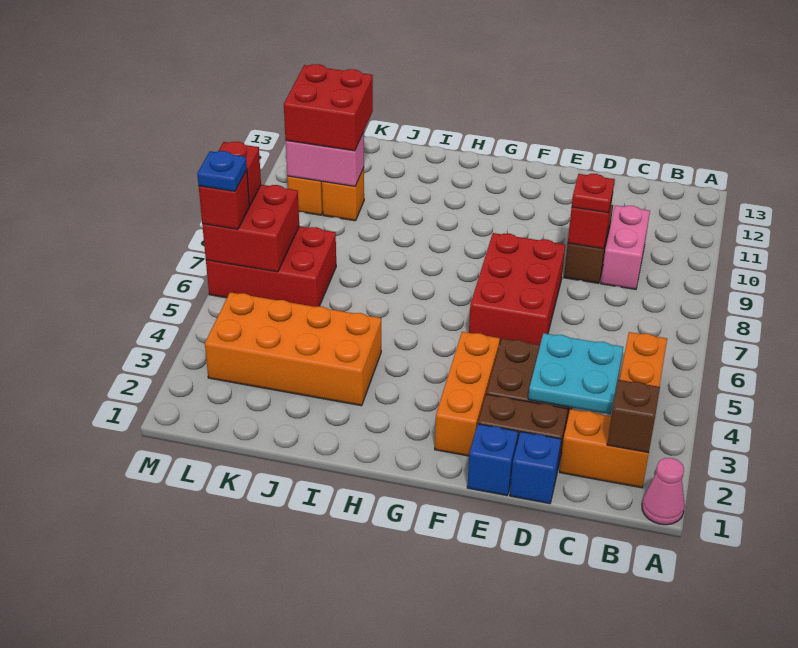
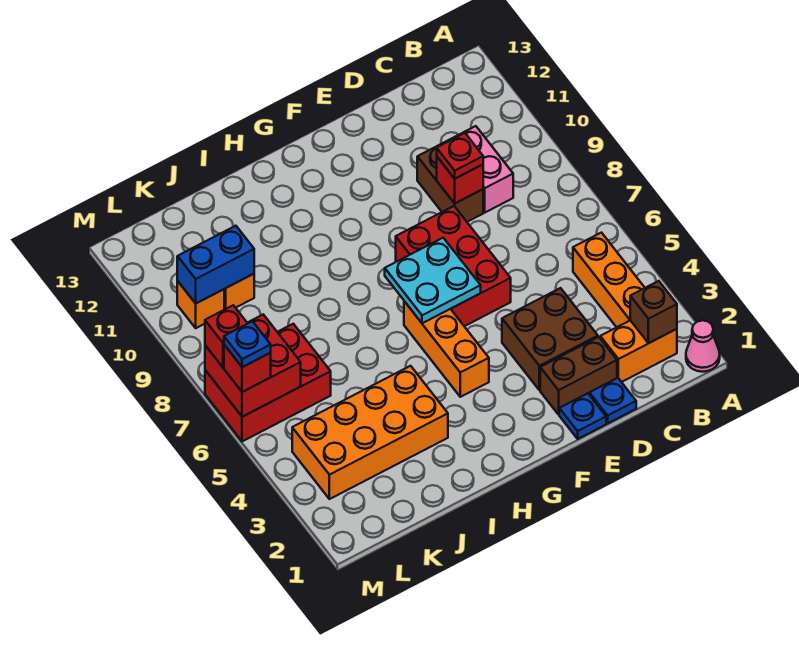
cyan 2x2 plate [528,333,623,414] -> cyan 2x2 plate moved to [385,238,481,323]
blue 1x1 brick [510,432,561,504] -> blue 1x1 plate [589,378,636,423]
blue 1x1 brick [467,424,518,496] -> blue 1x1 plate [559,393,606,439]
orange 1x3 brick [435,332,500,456] -> orange 1x3 brick moved to [404,301,489,397]
pink 1x2 brick [286,132,364,186] -> blue 1x2 brick [177,226,254,303]
red 2x2 brick [284,64,373,151] -> none

